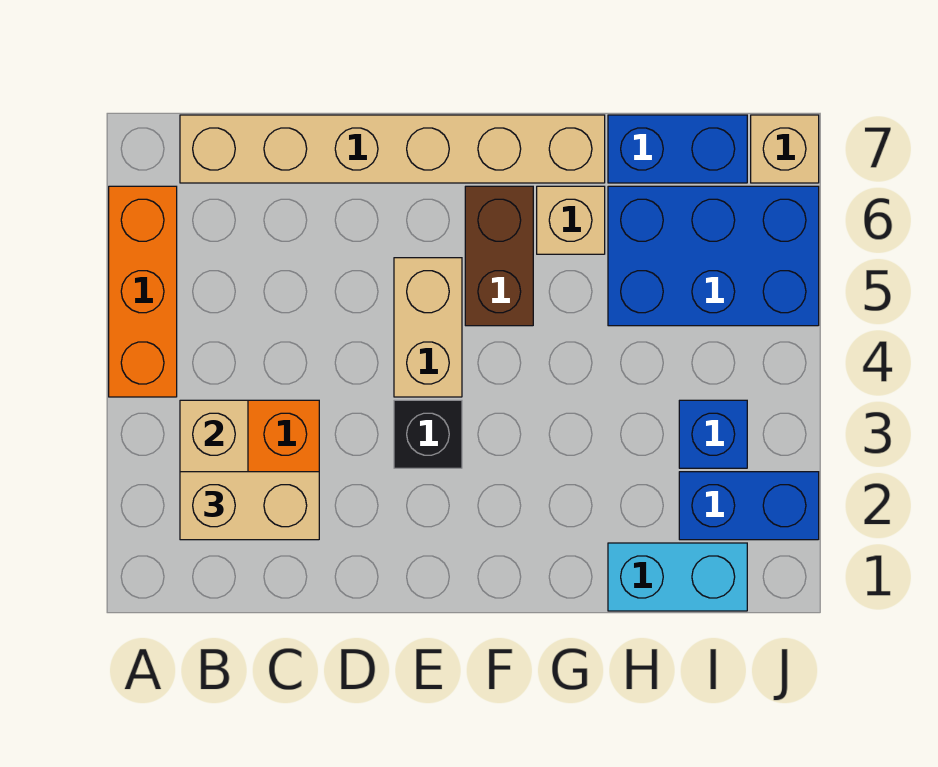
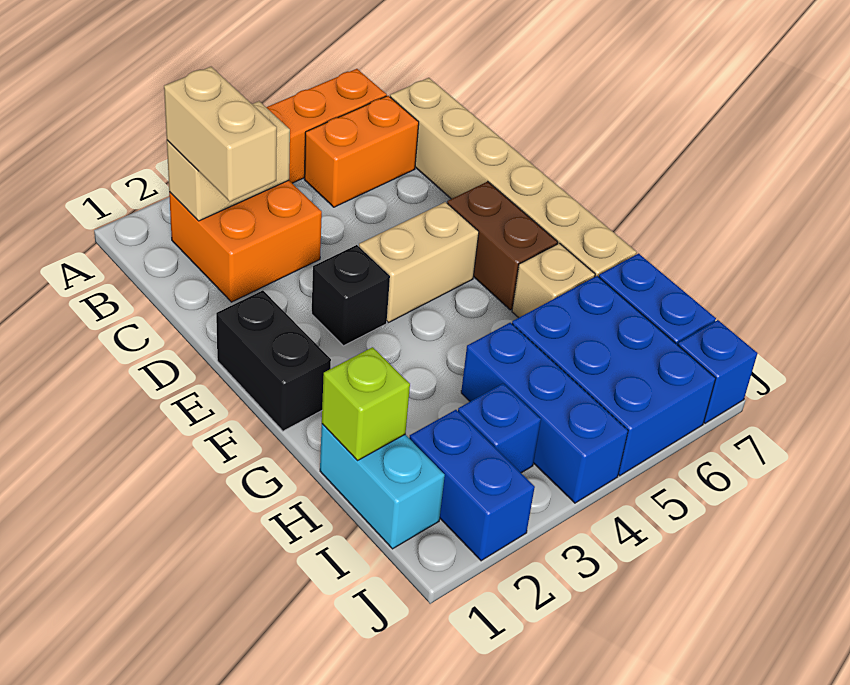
none -> orange 1x2 brick [304,96,419,207]
none -> black 1x2 brick [216,290,331,431]
brown 1x2 brick [465,186,533,326] -> brown 1x2 brick turned to [447,181,558,310]
none -> lime 1x1 brick [322,347,410,460]
none -> blue 1x3 brick [461,323,628,503]
tan 1x1 brick [751,115,819,183] -> blue 1x1 brick [678,320,758,423]

